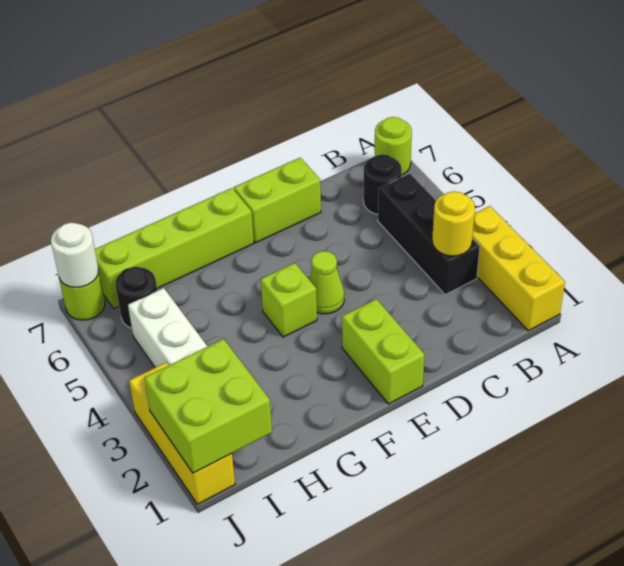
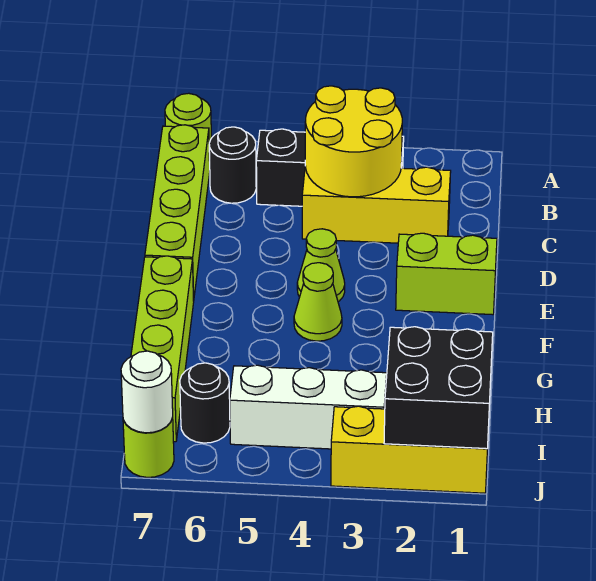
yellow 1x3 brick [472,206,565,331] -> yellow 1x3 brick moved to [302,166,451,243]
yellow 1x1 round brick [432,191,475,256] -> yellow 2x2 round brick [305,86,402,197]
lime 1x2 brick [234,158,321,243] -> lime 1x4 brick [145,125,210,301]
lime 1x1 brick [261,263,317,337] -> lime 1x1 cone [294,263,342,341]
lime 2x2 brick [144,339,272,473] -> black 2x2 brick [384,327,493,449]

